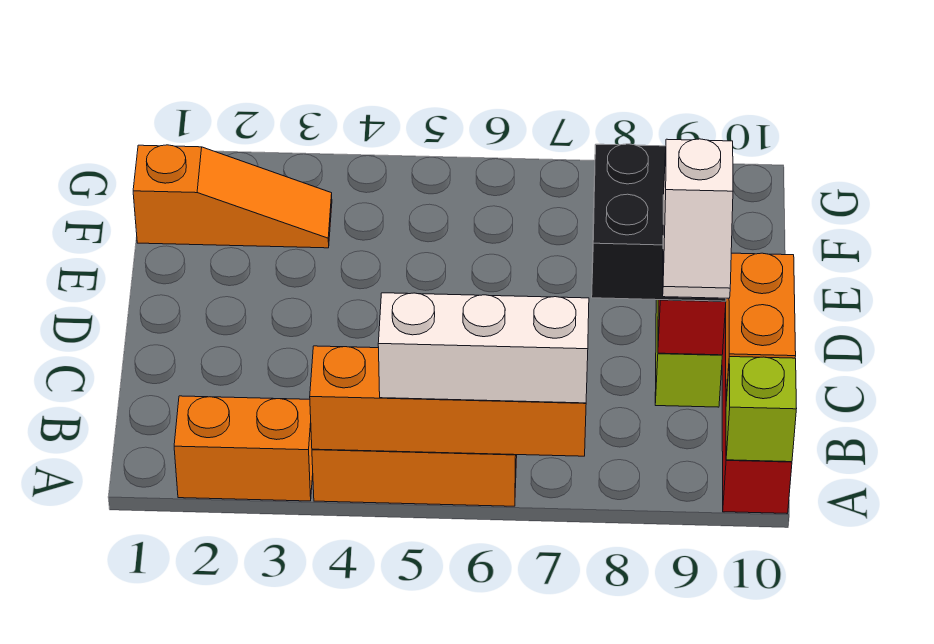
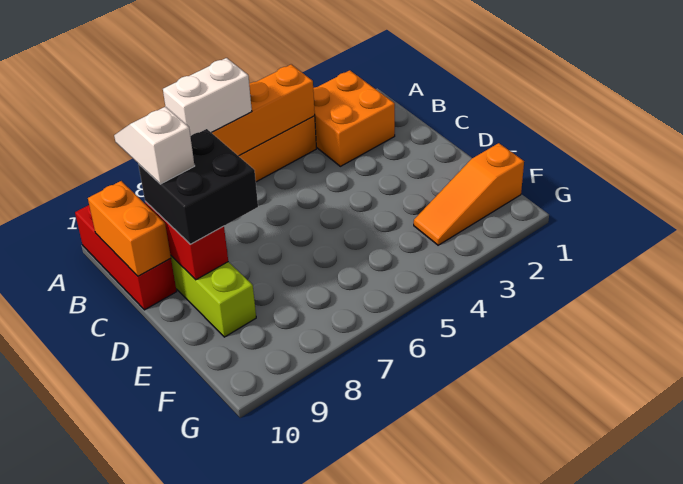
orange 1x2 brick [174,396,313,501] -> orange 2x2 brick [313,70,395,166]
white 1x3 brick [378,293,589,403] -> white 1x2 brick [163,58,252,136]
lime 1x1 brick [726,357,797,462] -> none

